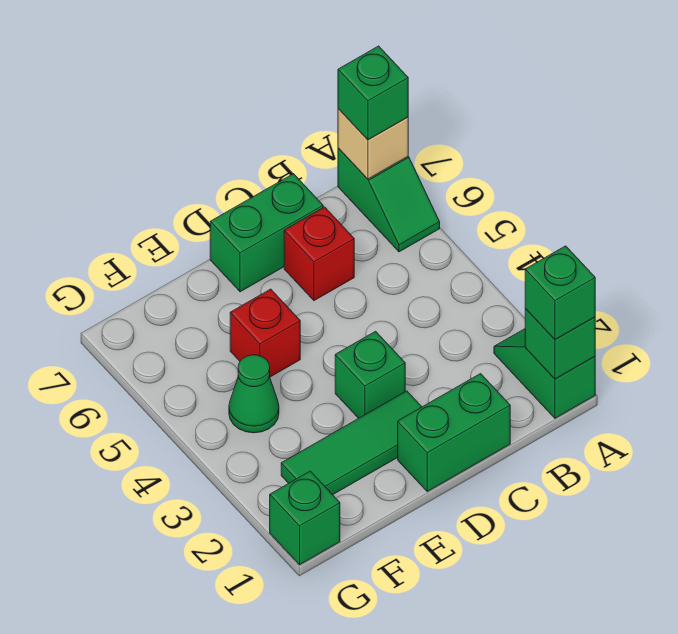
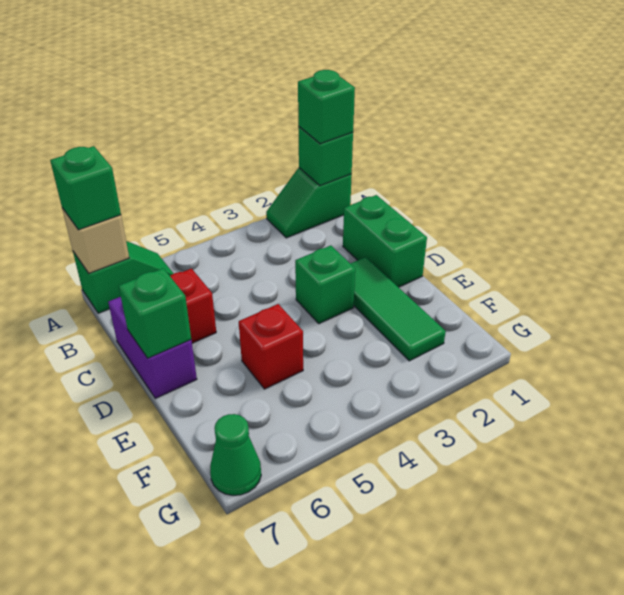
green 1x2 brick [210,174,323,292] -> purple 1x2 brick [108,297,197,398]
green 1x1 cone [229,355,279,433] -> green 1x1 cone moved to [210,414,261,495]
green 1x1 brick [270,471,340,565] -> green 1x1 brick moved to [119,268,191,358]

